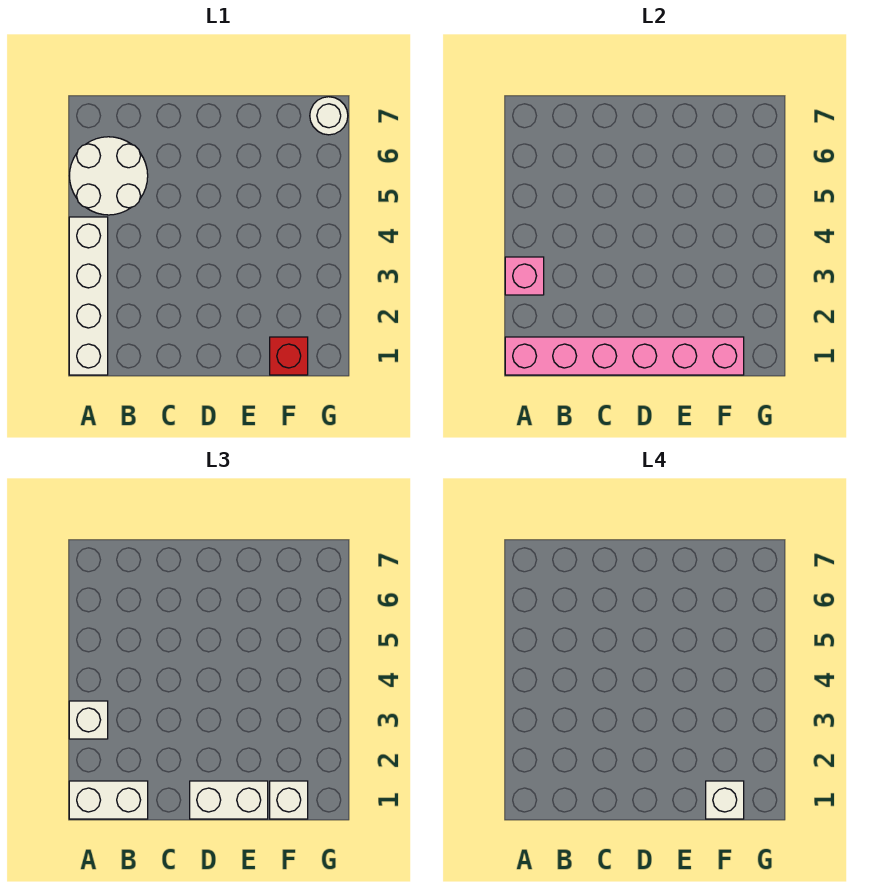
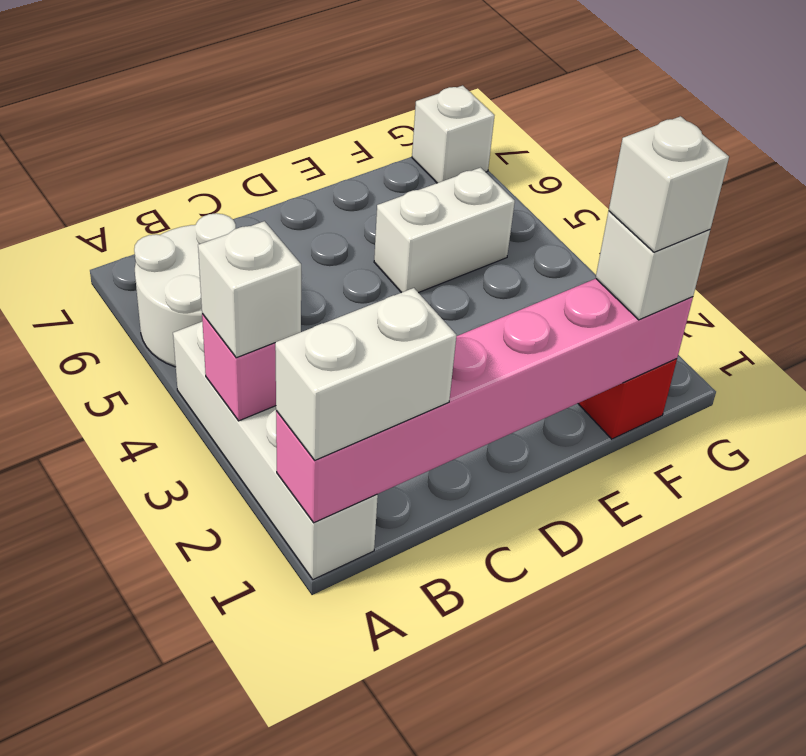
white 1x2 brick [190,781,268,819] -> white 1x2 brick moved to [374,168,515,293]
white 1x1 round brick [310,97,348,135] -> white 1x1 brick [412,86,495,183]

